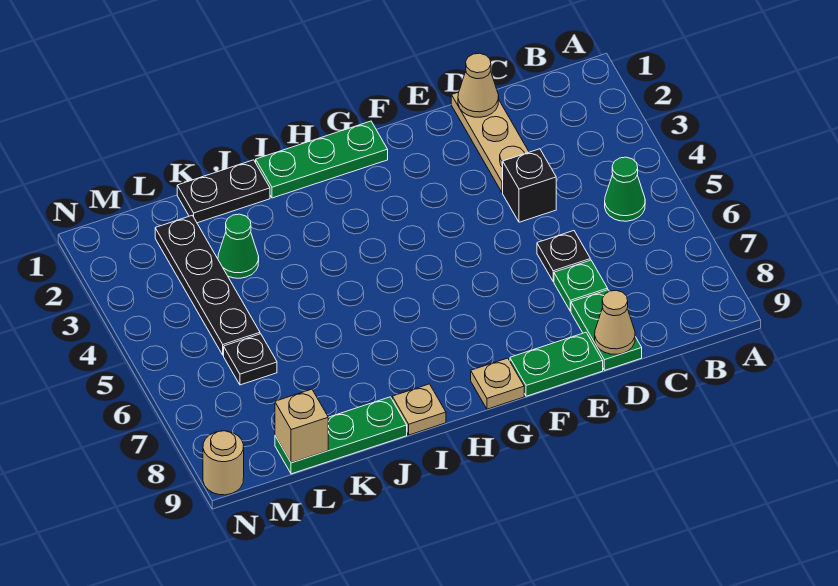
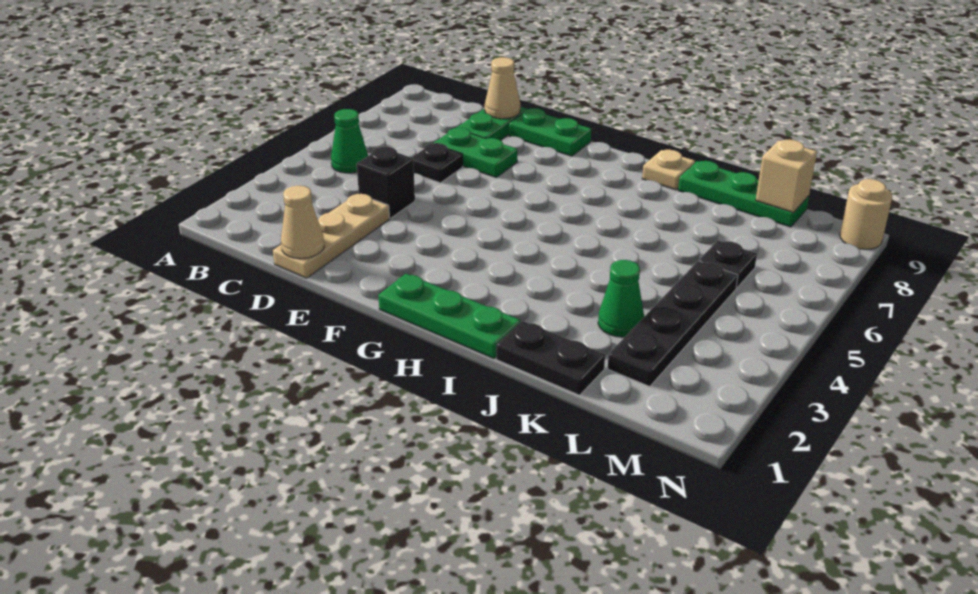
green 1x1 plate [554,260,608,311] -> green 1x2 plate [434,128,517,177]
tan 1x1 plate [471,358,524,409] -> none

